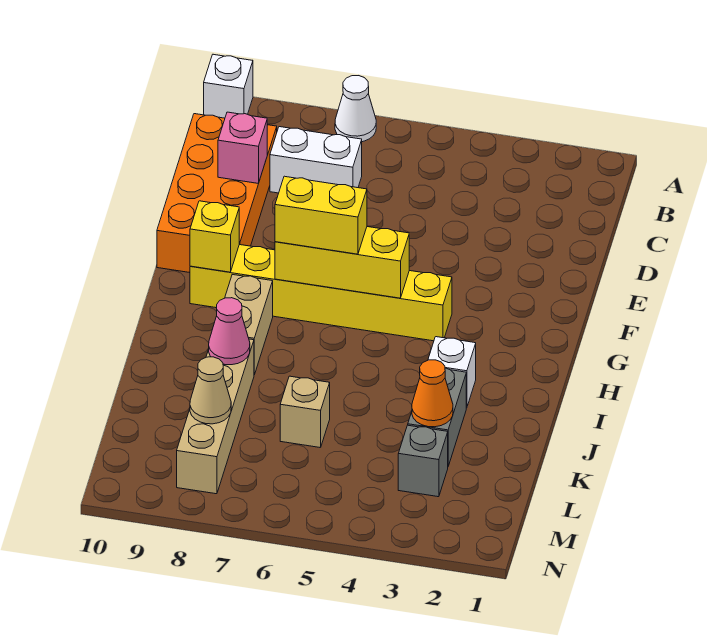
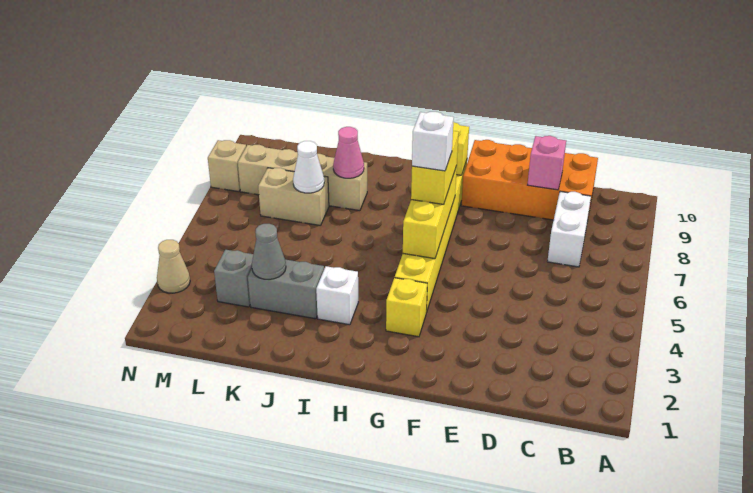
white 1x1 cone [335,76,376,142] -> white 1x1 cone moved to [293,141,324,193]
white 1x1 brick [204,54,253,118] -> white 1x1 brick moved to [412,112,454,171]
none -> yellow 1x1 brick [386,278,427,337]
tan 1x2 brick [225,274,273,375] -> tan 1x2 brick moved to [258,168,329,226]
orange 1x1 cone [412,360,453,427] -> grey 1x1 cone [252,224,286,279]
tan 1x1 brick [280,376,330,448] -> tan 1x1 brick moved to [208,140,246,192]
tan 1x1 cone [190,357,231,424] -> tan 1x1 cone moved to [157,240,190,293]

